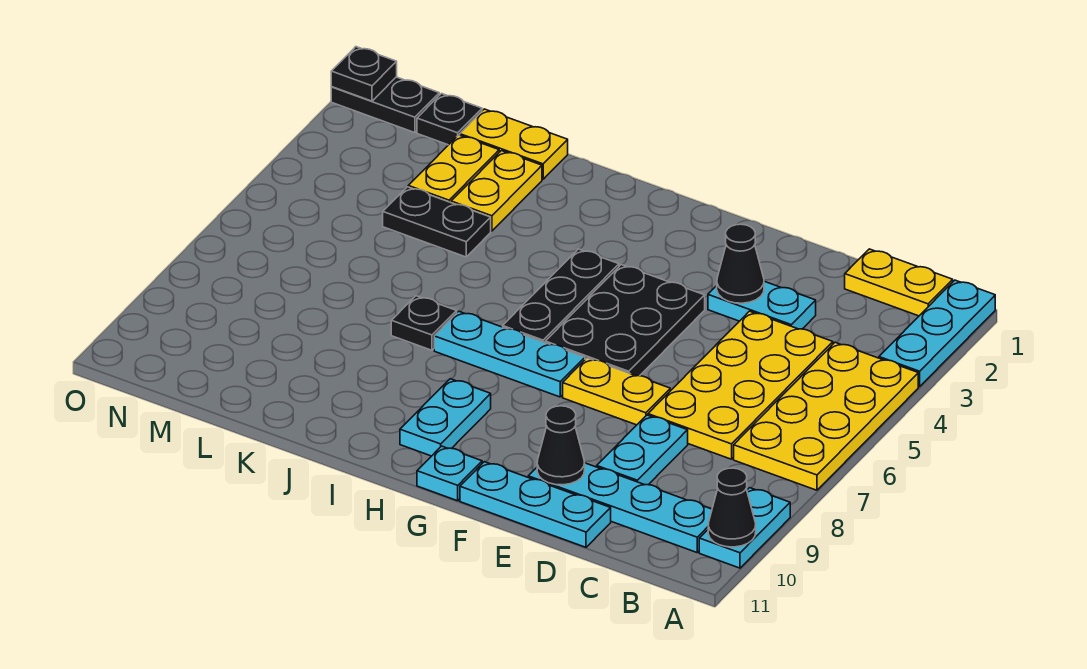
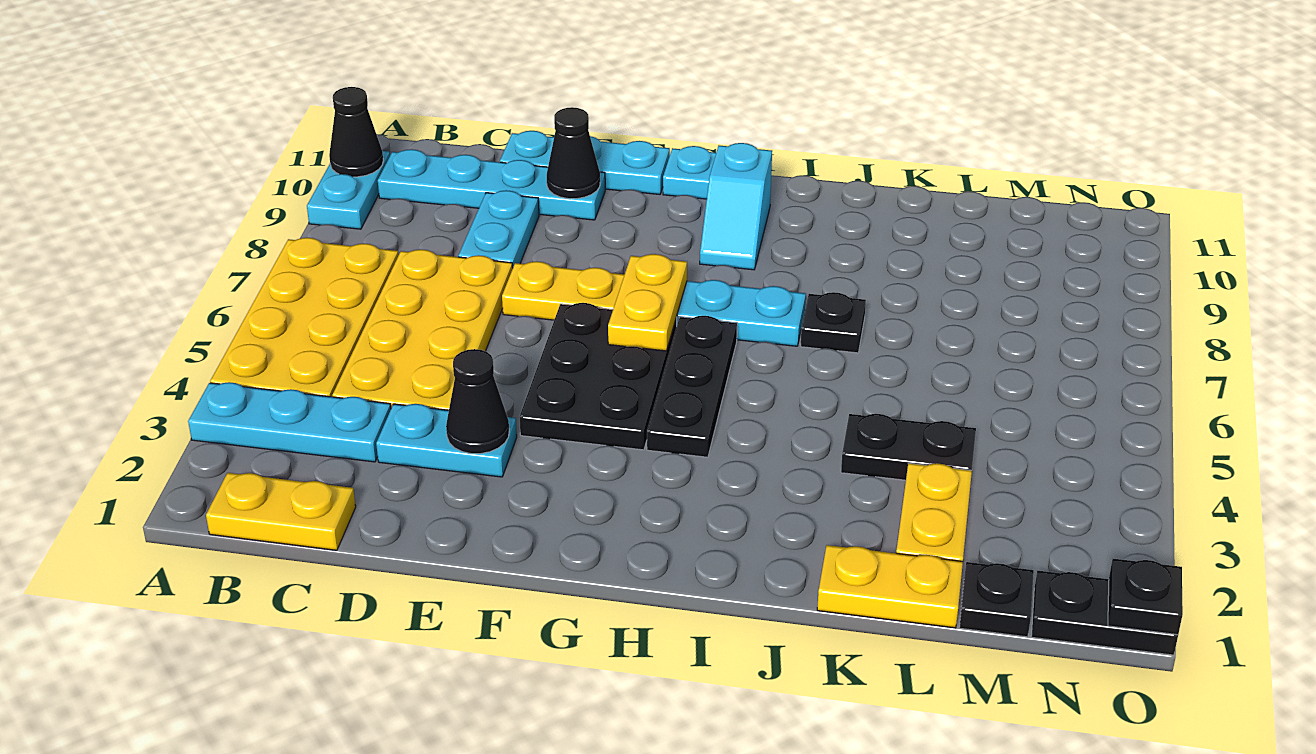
cyan 1x3 plate [879,280,995,387] -> cyan 1x3 plate turned to [188,382,391,462]
cyan 1x2 plate [400,379,491,456] -> cyan 1x2 slope [700,143,772,270]
yellow 1x2 plate [451,151,542,231] -> yellow 1x2 plate moved to [608,254,687,351]

